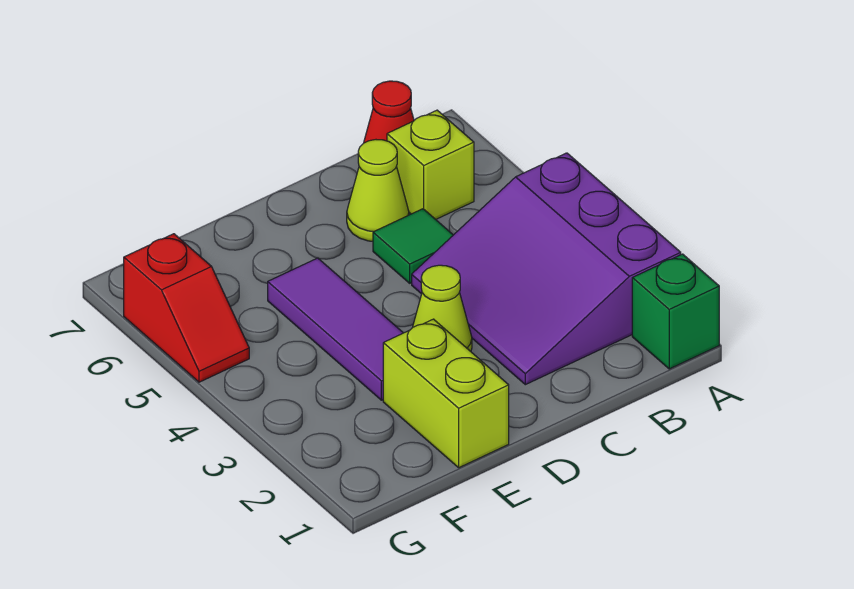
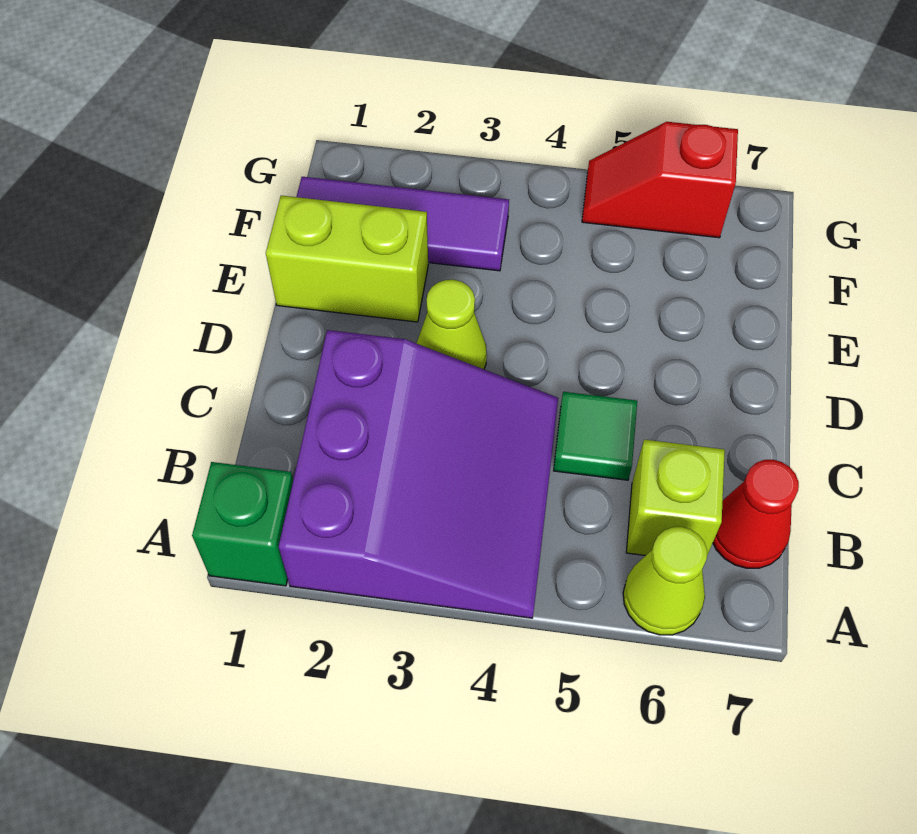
purple 3x3 slope [412,153,681,385] -> purple 3x3 slope turned to [279,330,558,618]
lime 1x1 cone [347,140,409,241] -> lime 1x1 cone moved to [623,527,707,635]
purple 1x3 tile [268,258,403,400] -> purple 1x3 tile moved to [297,177,509,271]

